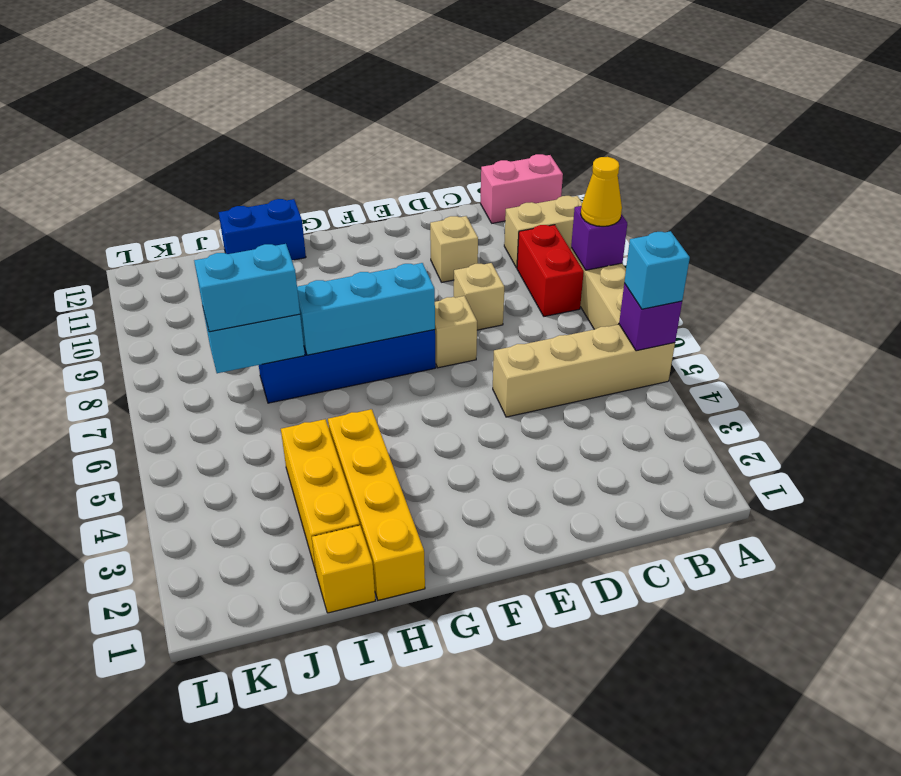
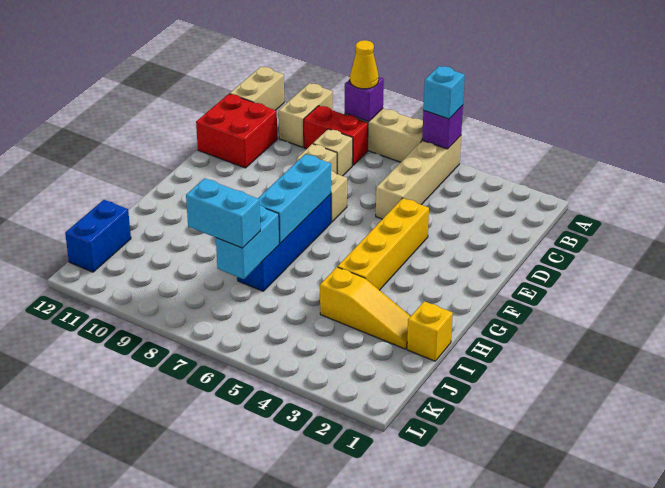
pink 1x2 brick [480,154,563,223] -> tan 1x2 brick [230,67,284,110]
none -> red 2x2 brick [196,94,277,168]
tan 1x1 brick [430,216,478,282] -> tan 1x1 brick moved to [313,129,353,176]
yellow 1x4 brick [328,409,425,600] -> yellow 1x4 brick turned to [338,198,429,290]
blue 1x2 brick [219,199,306,260] -> blue 1x2 brick moved to [65,200,131,272]
yellow 1x3 brick [281,419,360,571] -> yellow 1x3 slope [320,267,411,349]
cyan 1x2 brick [194,244,300,332] -> cyan 1x2 brick turned to [186,178,260,248]

